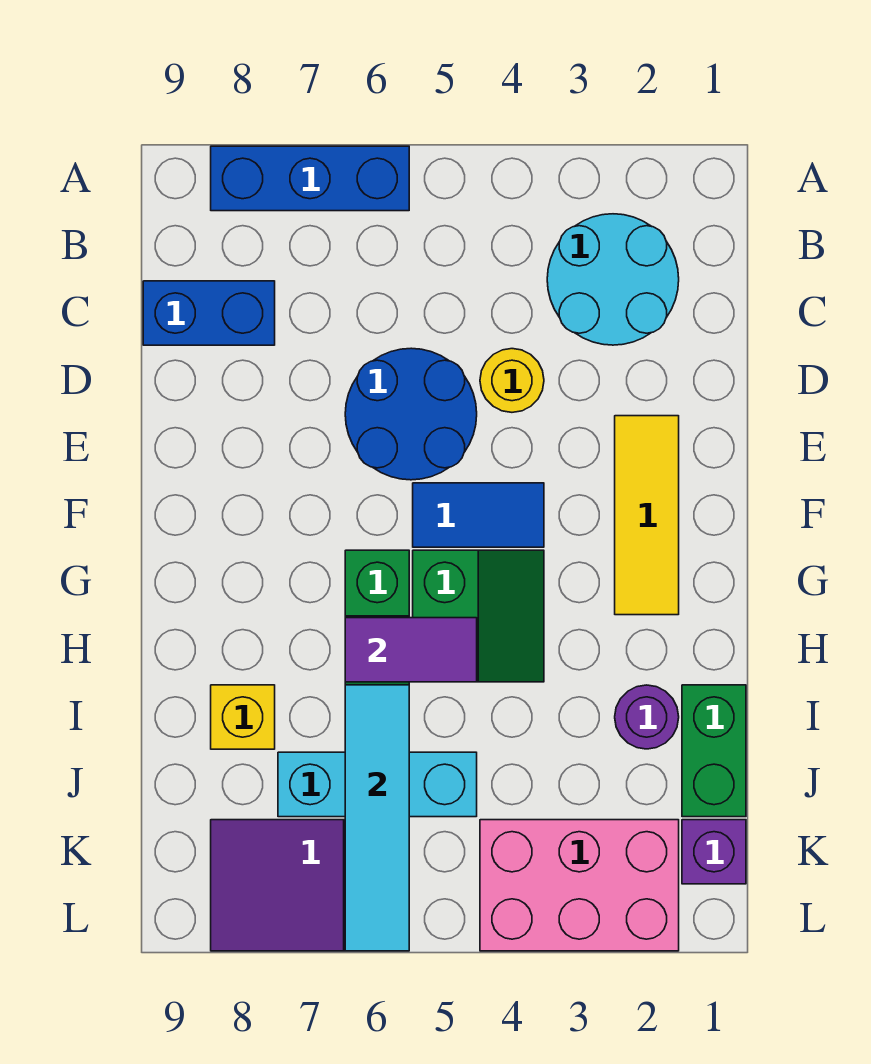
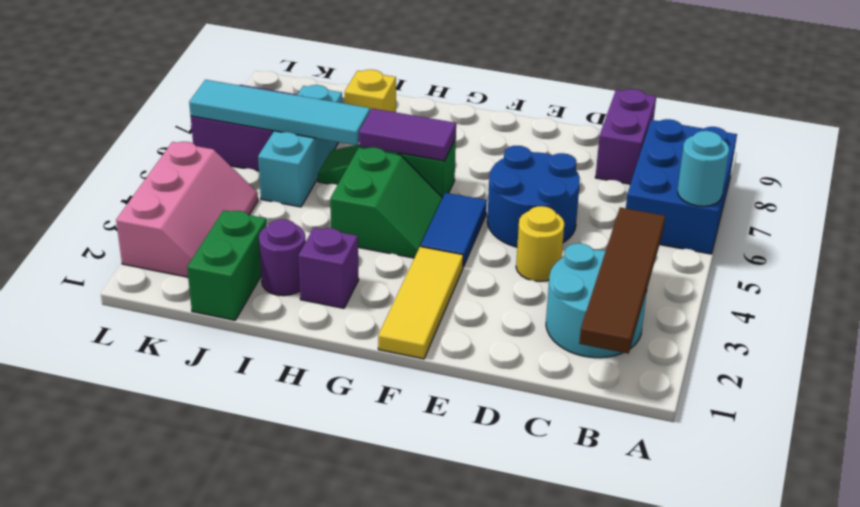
blue 1x3 brick [211,146,409,211] -> blue 2x3 brick [626,119,737,254]
none -> cyan 1x1 round brick [678,131,729,206]
none -> brown 1x4 tile [579,208,665,354]
blue 1x2 brick [143,281,275,345] -> purple 1x2 brick [595,89,656,184]
yellow 1x3 tile [615,416,679,615] -> yellow 1x3 tile turned to [378,246,463,359]
green 2x2 slope [413,550,544,682] -> green 2x2 slope turned to [330,147,442,258]
purple 1x2 tile [345,618,477,682] -> purple 1x2 tile turned to [359,108,456,161]
green 1x2 brick [682,685,746,817] -> green 1x2 brick turned to [187,210,267,320]
purple 1x1 brick [682,820,746,884] -> purple 1x1 brick moved to [298,227,359,308]
pink 2x3 brick [480,820,679,951] -> pink 2x3 slope [116,142,258,277]

